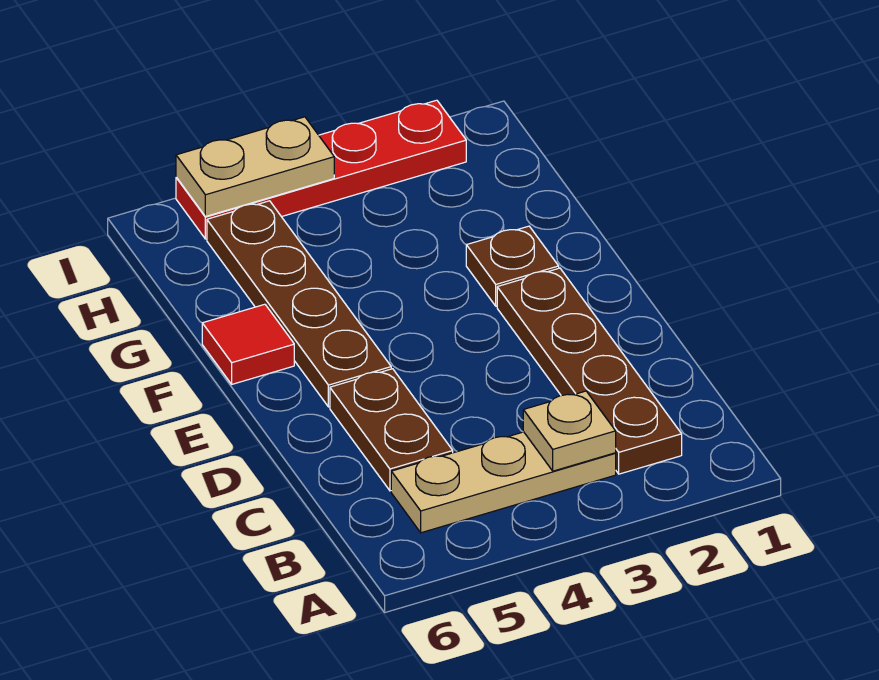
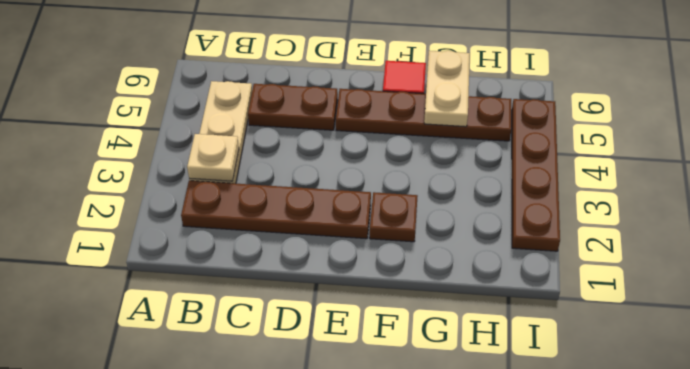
red 1x4 plate [176,100,466,239] -> brown 1x4 plate [512,99,560,251]
tan 1x2 plate [176,117,334,217] -> tan 1x2 plate moved to [424,51,470,127]

